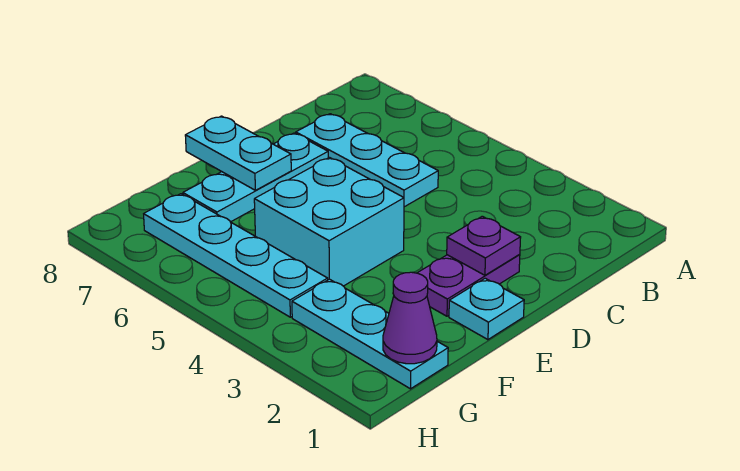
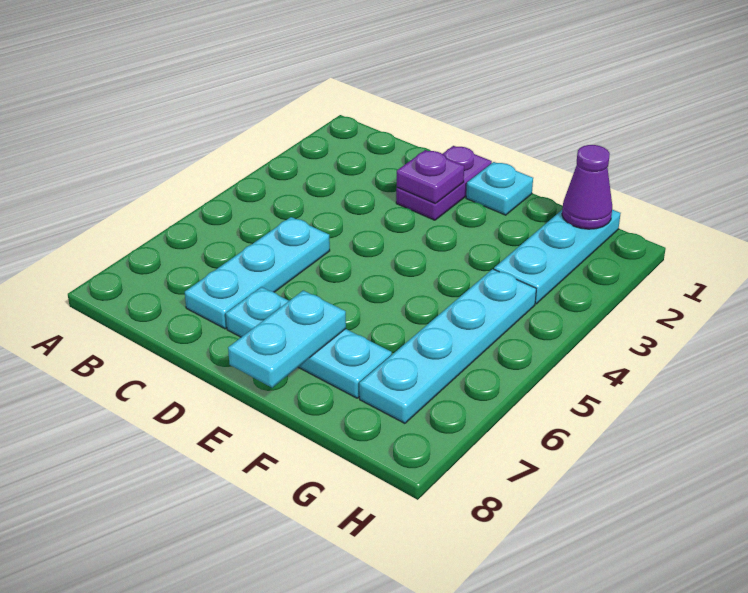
purple 1x2 plate [418,254,520,316] -> purple 1x2 plate turned to [396,146,492,220]
cyan 2x2 brick [254,158,404,286] -> none

